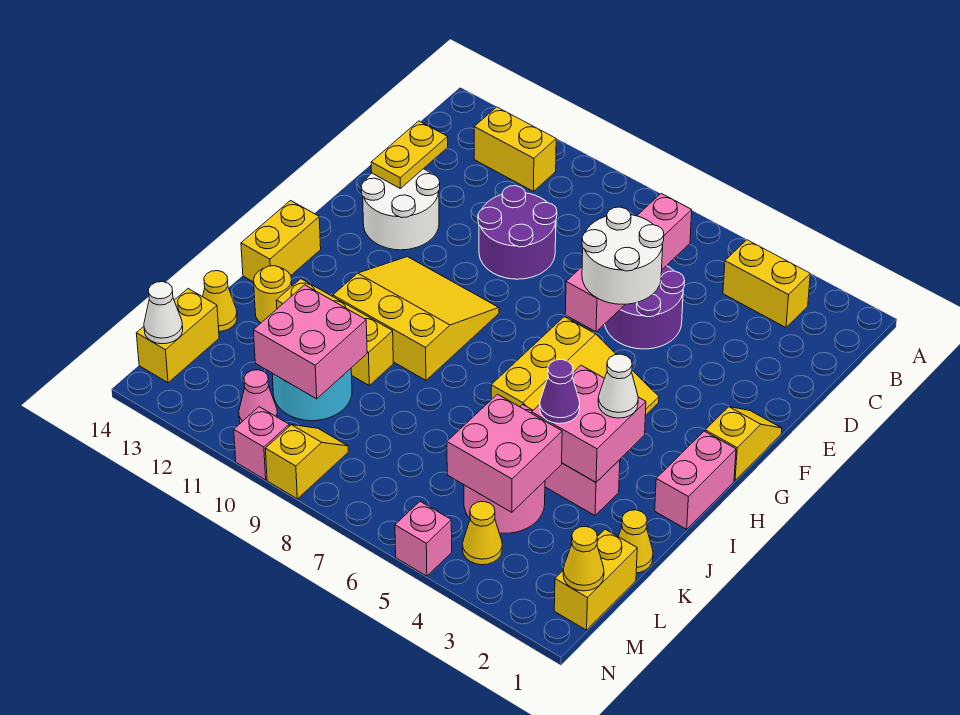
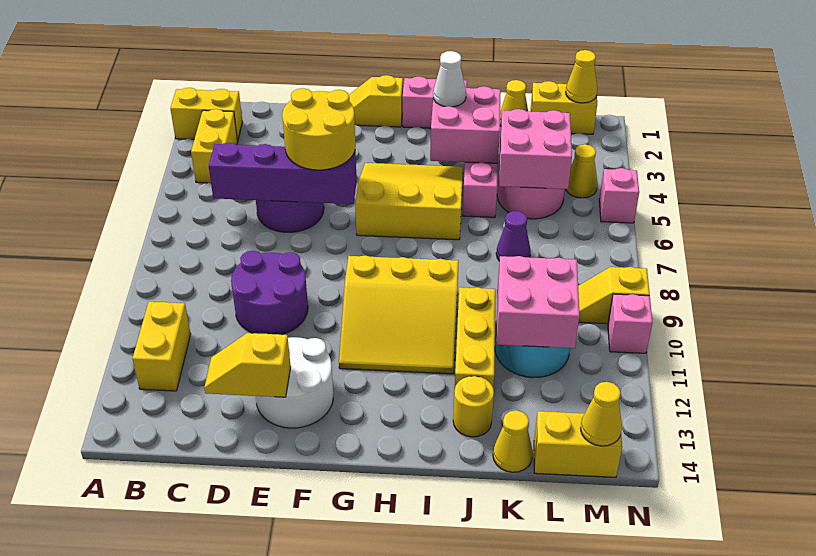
pink 1x4 brick [565,193,692,332] -> purple 1x4 brick [209,143,357,204]
yellow 1x2 plate [371,121,448,188] -> yellow 1x2 slope [204,333,291,397]
white 2x2 round brick [582,207,664,304] -> yellow 2x2 round brick [282,88,356,170]
yellow 3x3 slope [333,257,499,380] -> yellow 3x3 slope turned to [339,255,459,374]
yellow 1x2 brick [241,201,321,282] -> yellow 1x2 brick moved to [170,88,242,141]
purple 1x1 cone [540,360,580,424] -> purple 1x1 cone moved to [496,211,531,261]
pink 1x1 cone [239,370,278,423] -> none
white 1x1 cone [144,282,183,344] -> yellow 1x1 cone [581,382,622,446]

